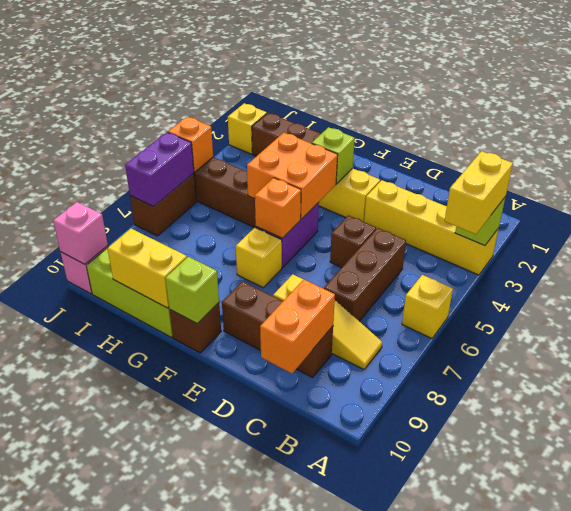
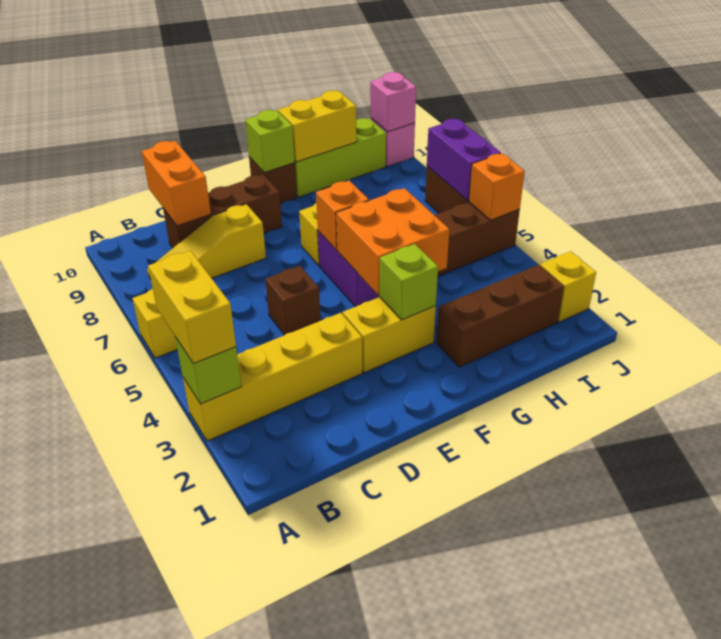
brown 1x3 brick [324,228,406,321] -> none

